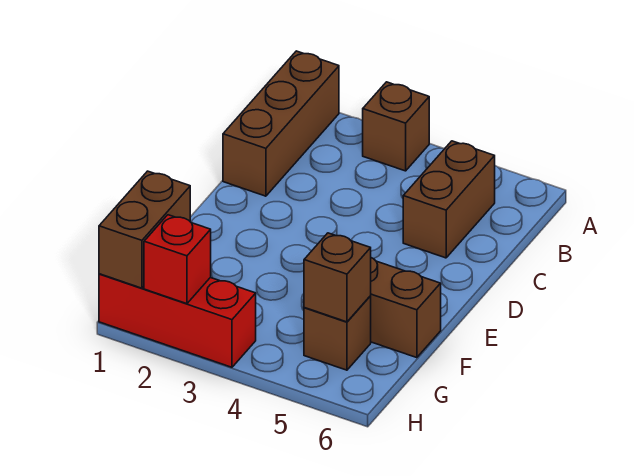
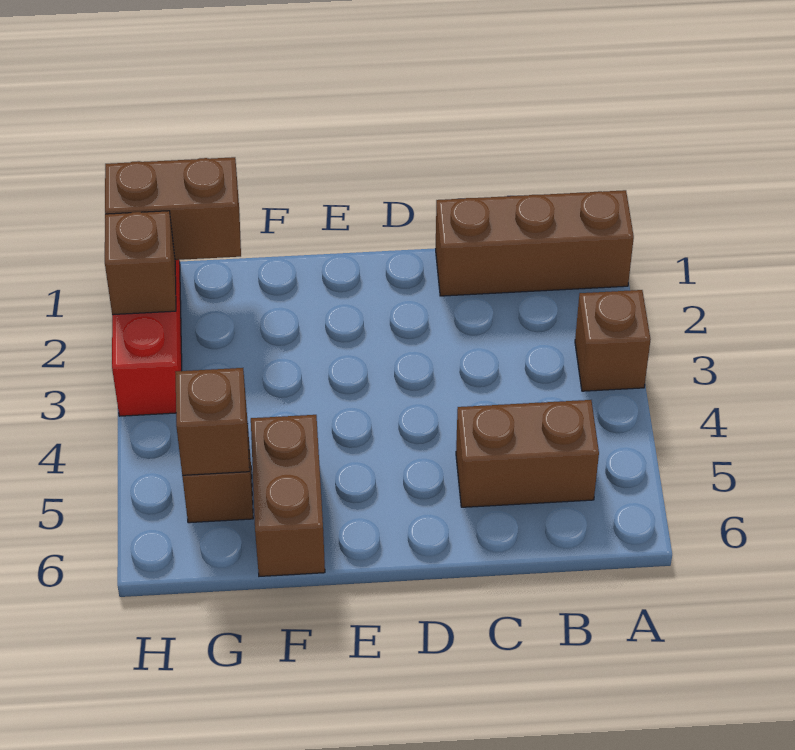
red 1x1 brick [144,215,211,304] -> brown 1x1 brick [105,211,176,315]

